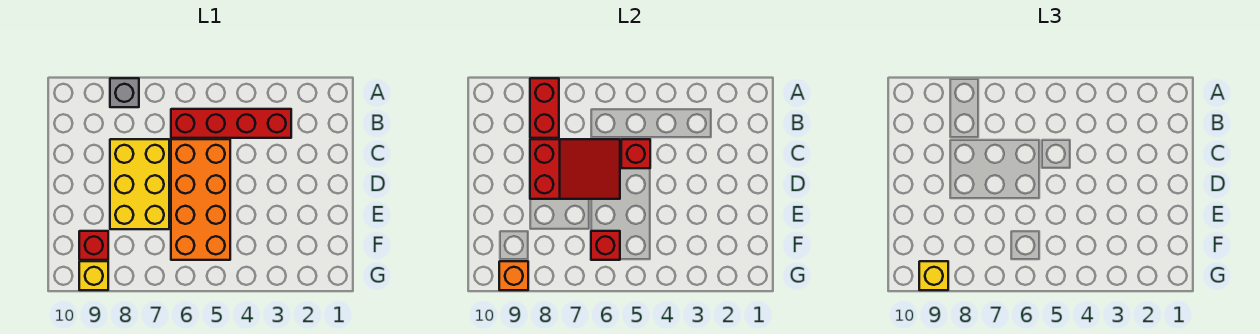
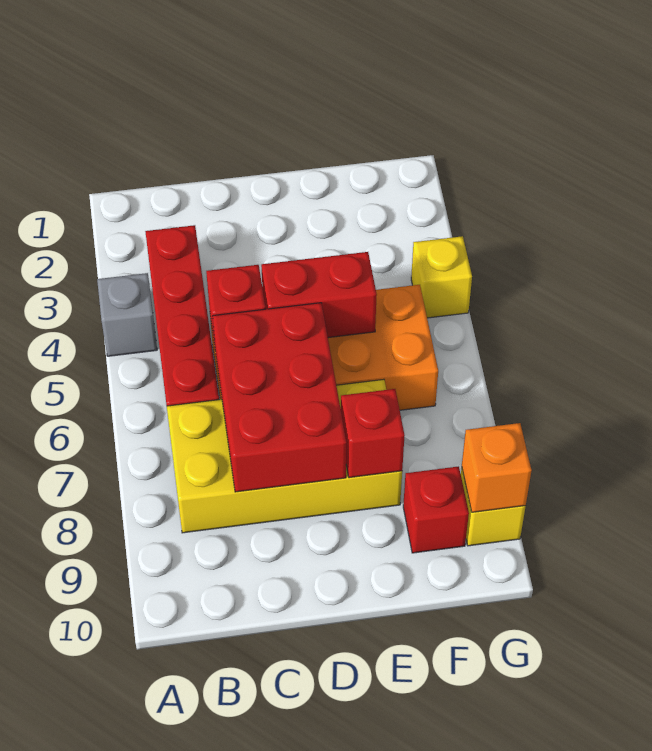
grey 1x1 brick [110,78,139,107] -> grey 1x1 brick moved to [97,273,157,356]
red 1x2 brick [530,78,559,138] -> red 1x2 brick moved to [261,252,377,338]
red 2x3 slope [530,139,620,199] -> red 2x3 brick [213,303,347,492]
yellow 2x3 brick [110,139,169,229] -> yellow 2x4 brick [167,379,402,533]
red 1x1 brick [591,231,620,260] -> red 1x1 brick moved to [341,389,405,478]
yellow 1x1 brick [919,261,948,290] -> yellow 1x1 brick moved to [411,236,472,318]

